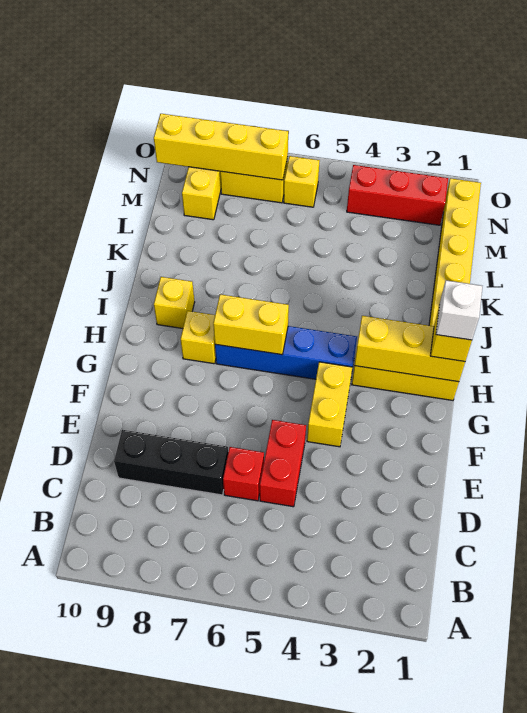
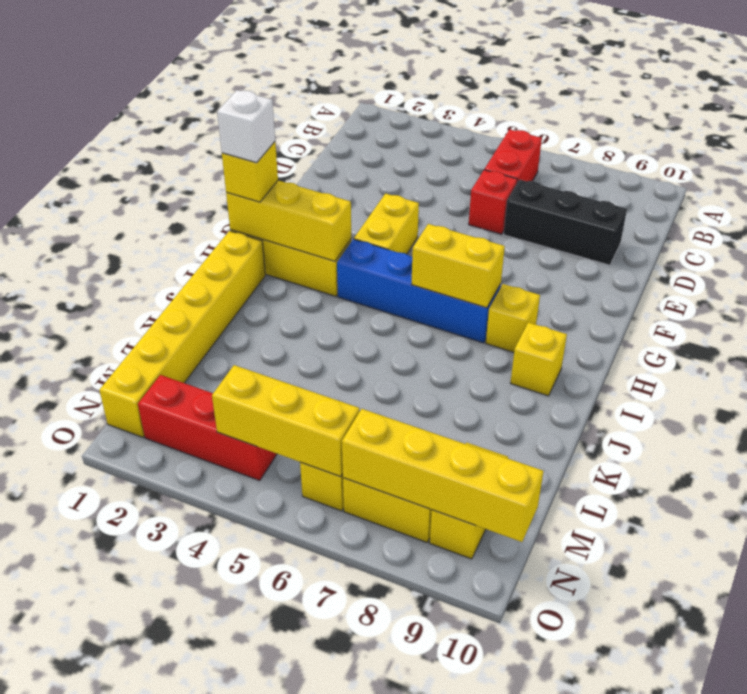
red 1x2 brick [260,420,306,507] -> red 1x2 brick moved to [484,129,542,182]
none -> yellow 1x3 brick [212,365,360,477]

